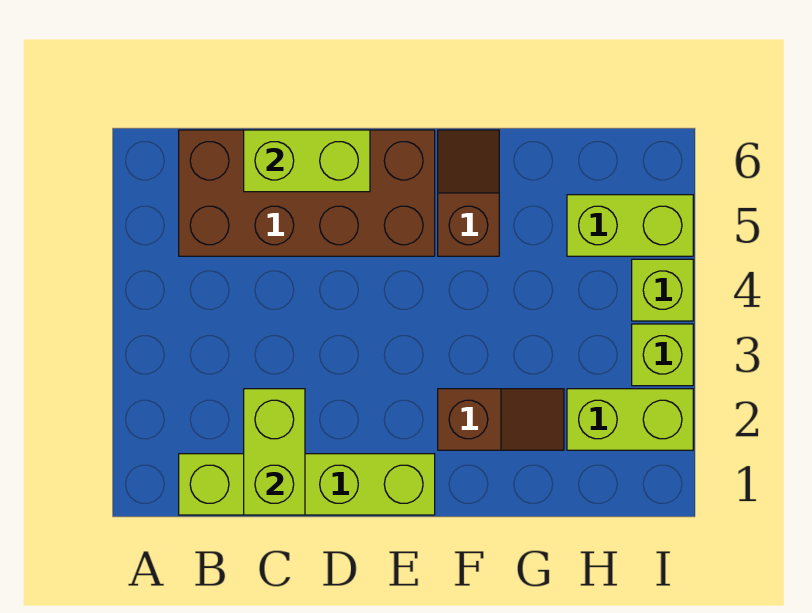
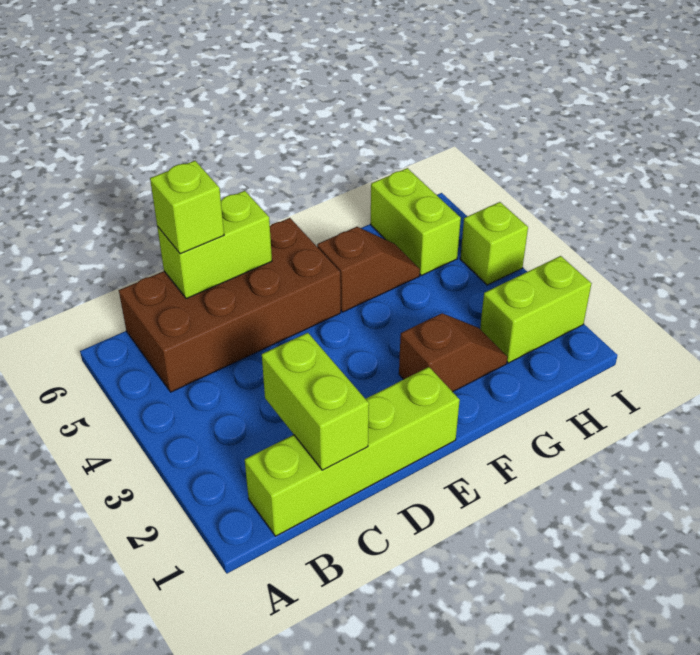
brown 1x2 slope [438,130,499,256] -> brown 1x2 slope turned to [317,227,420,312]
lime 1x2 brick [567,195,693,256] -> lime 1x2 brick turned to [371,168,461,275]
lime 1x1 brick [632,324,693,386] -> lime 1x1 brick moved to [150,161,224,254]

